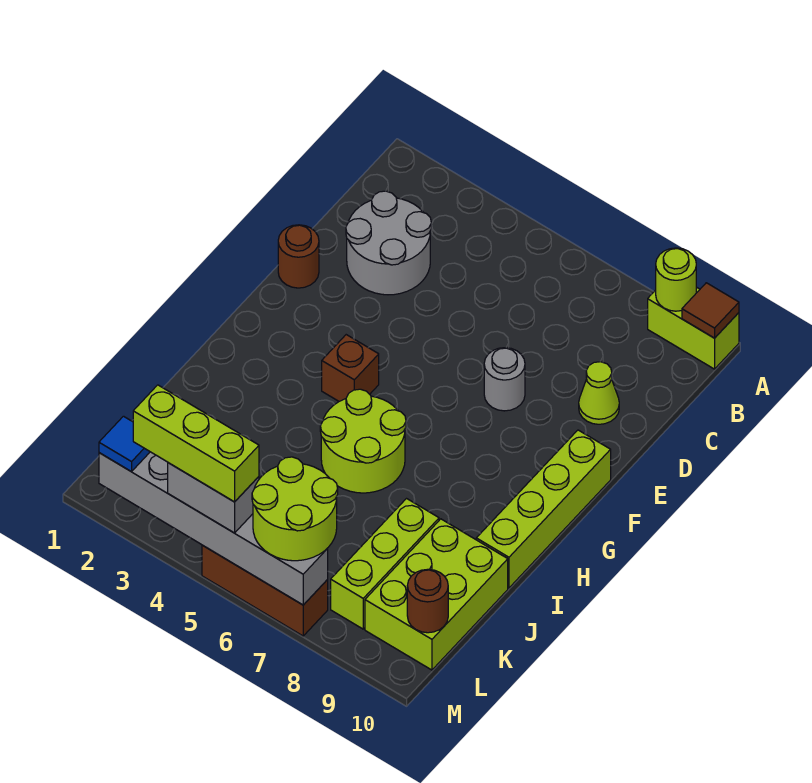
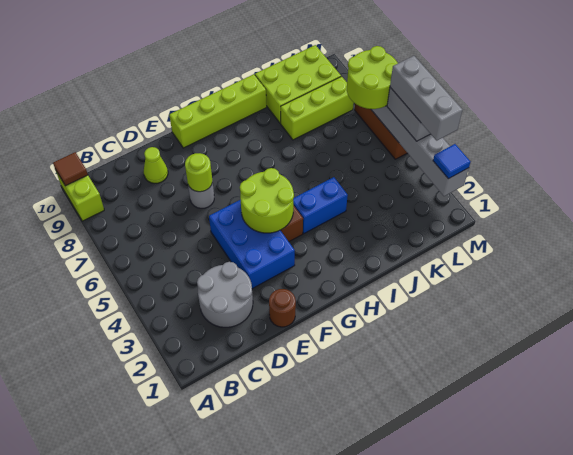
lime 1x1 round brick [656,248,696,311] -> lime 1x1 round brick moved to [185,153,212,192]
none -> blue 2x3 brick [209,200,295,289]
none -> blue 1x2 brick [293,177,348,233]
lime 2x2 round brick [320,389,406,493] -> lime 2x2 round brick moved to [240,168,294,233]
brown 1x1 round brick [407,569,448,633] -> none
lime 1x3 brick [133,385,259,502] -> grey 1x3 brick [390,56,463,140]

